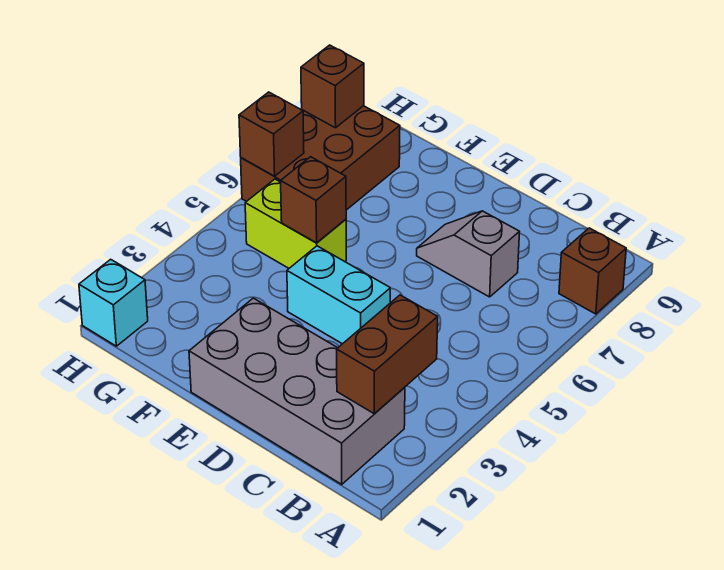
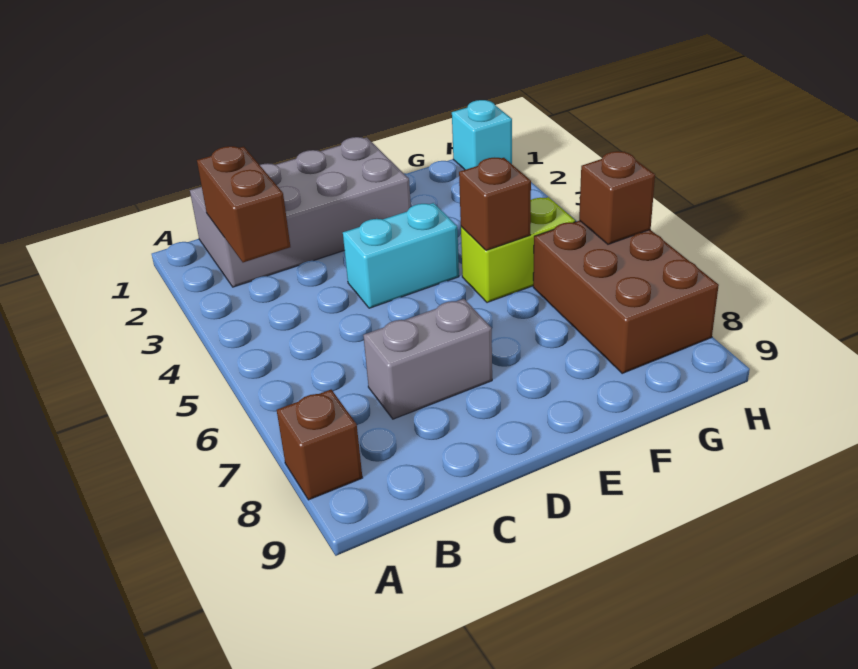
grey 1x2 slope [417,211,520,297] -> grey 1x2 brick [363,299,492,419]
brown 1x1 brick [301,45,364,128] -> none

